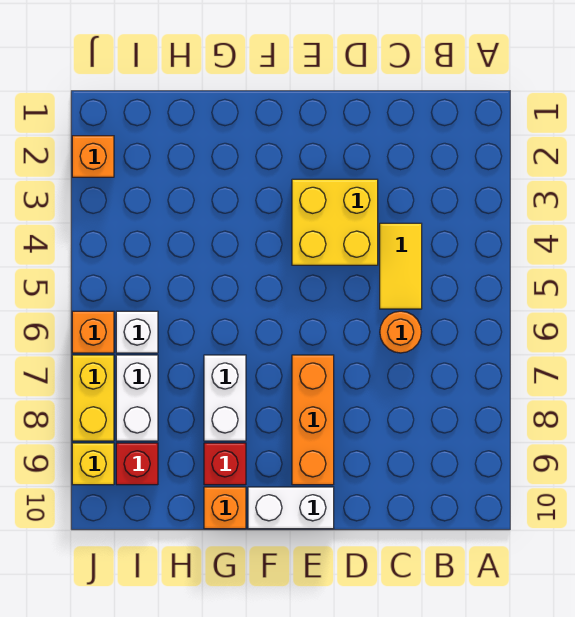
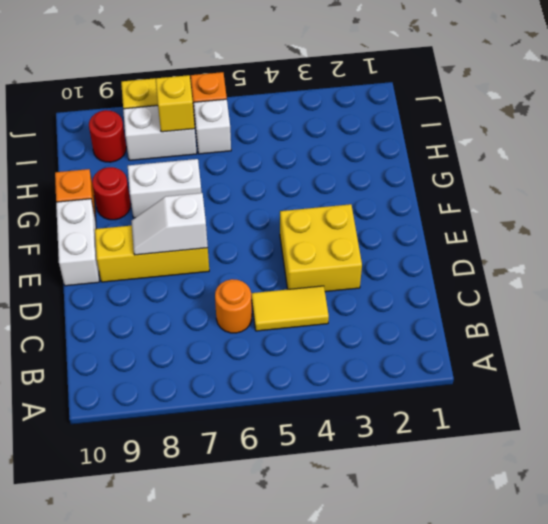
orange 1x3 brick [292,355,334,485] -> yellow 1x3 brick [95,225,209,282]
none -> white 1x2 slope [131,193,208,255]
red 1x1 brick [204,443,246,485] -> red 1x1 round brick [92,167,131,220]
red 1x1 brick [116,443,158,485] -> red 1x1 round brick [89,110,126,162]
orange 1x1 brick [72,136,114,177] -> none
yellow 1x1 brick [72,443,114,485] -> yellow 1x1 brick moved to [155,75,195,132]

